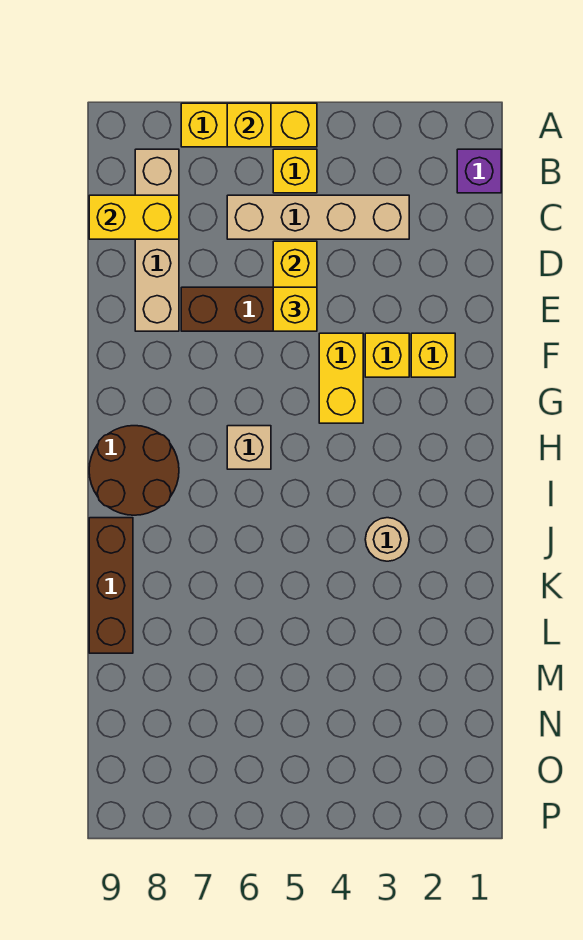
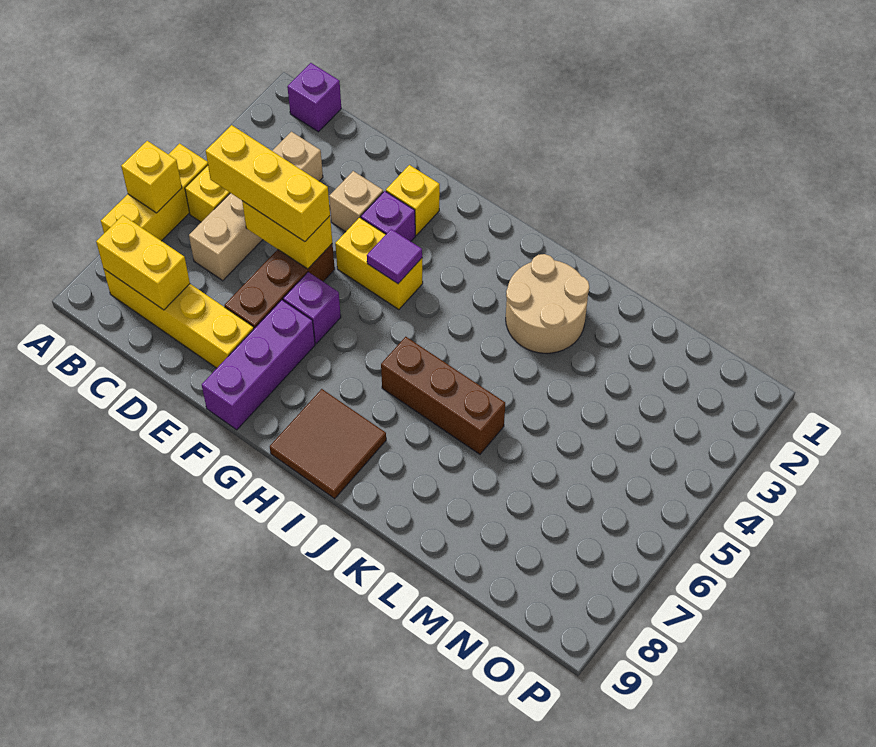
tan 1x4 brick [135,149,179,331] -> yellow 1x4 brick [104,269,254,368]
yellow 1x2 brick [89,195,179,239] -> yellow 1x2 brick turned to [96,215,190,310]
yellow 1x1 brick [273,287,317,331] -> yellow 1x3 brick [206,125,330,242]
yellow 1x1 brick [365,333,409,377] -> purple 1x1 brick [361,191,415,241]
none -> purple 1x1 brick [283,272,341,344]
none -> purple 1x3 brick [202,300,315,430]
none -> purple 1x1 tile [367,229,422,284]
tan 1x1 brick [227,426,271,469] -> tan 1x1 brick moved to [329,171,383,232]
brown 2x2 round brick [89,426,179,515] -> brown 2x2 tile [270,389,386,499]
tan 1x1 round brick [365,518,409,561] -> tan 2x2 round brick [506,254,589,353]
brown 1x3 brick [89,518,133,653] -> brown 1x3 brick moved to [381,337,505,454]

